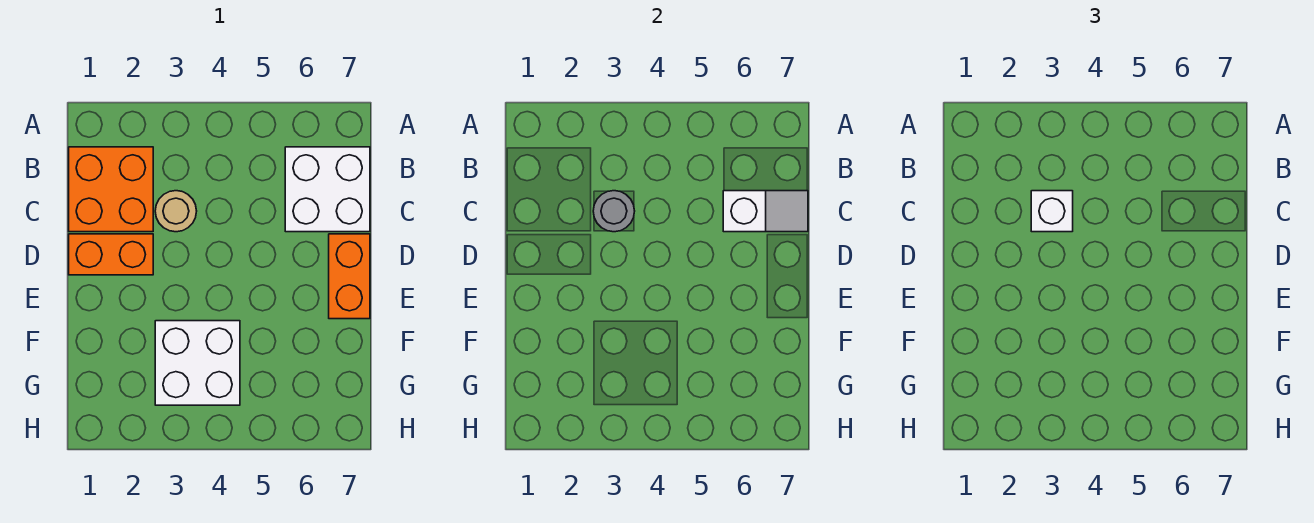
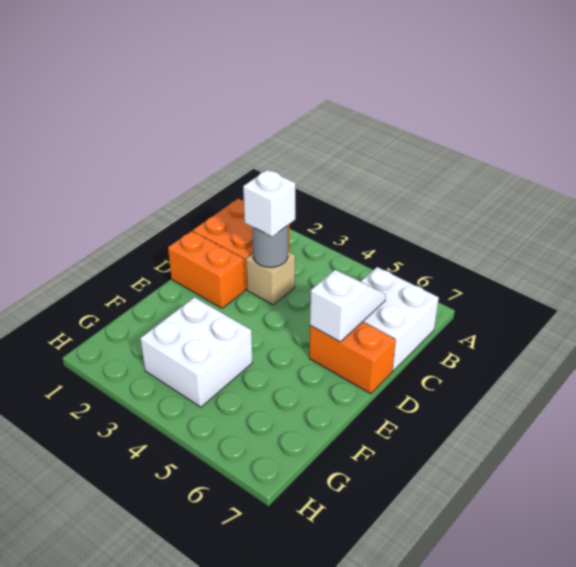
tan 1x1 round brick [155,191,197,232] -> tan 1x1 brick [246,252,295,305]
white 1x2 slope [723,191,808,232] -> white 1x2 slope turned to [310,270,386,342]
orange 1x2 brick [329,234,370,319] -> orange 1x2 brick turned to [309,322,396,394]

